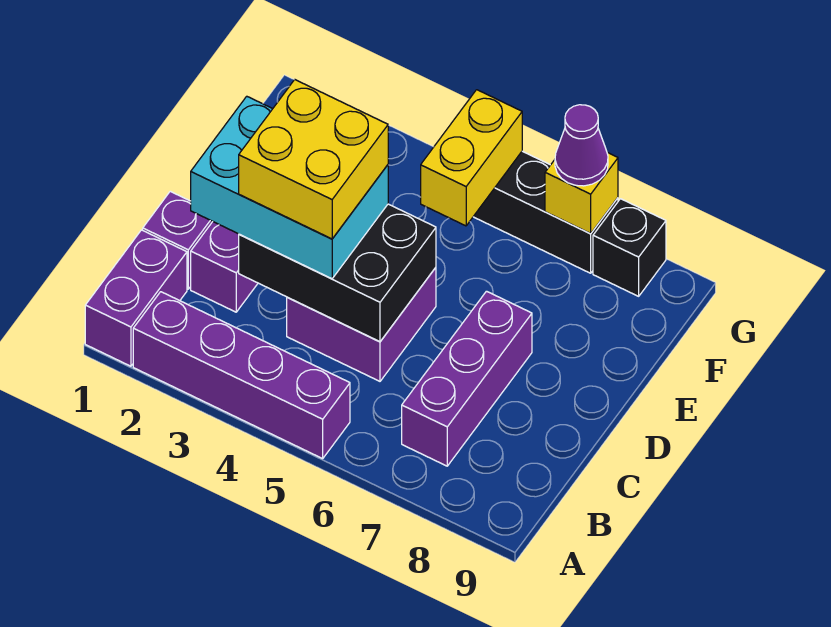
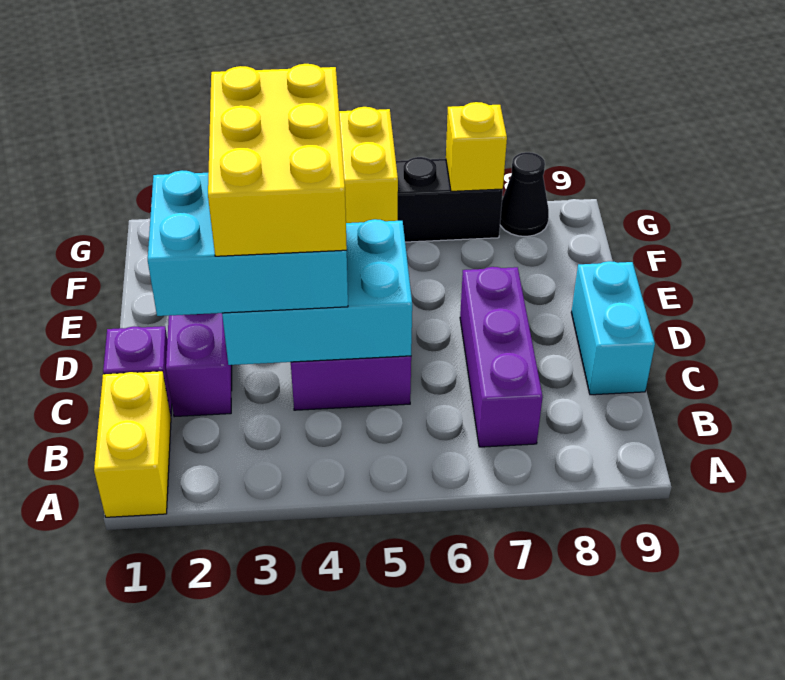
purple 1x2 brick [85,230,187,366] -> yellow 1x2 brick [94,371,171,517]
purple 1x4 brick [133,292,350,459] -> none
black 2x3 brick [239,204,436,342] -> cyan 2x3 brick [222,219,412,365]
yellow 2x2 brick [239,80,388,239] -> yellow 2x3 brick [208,64,347,256]
none -> cyan 1x2 brick [571,261,655,395]
purple 1x1 cone [555,105,608,186] -> none
black 1x1 brick [593,199,666,296] -> black 1x1 cone [500,152,549,236]

